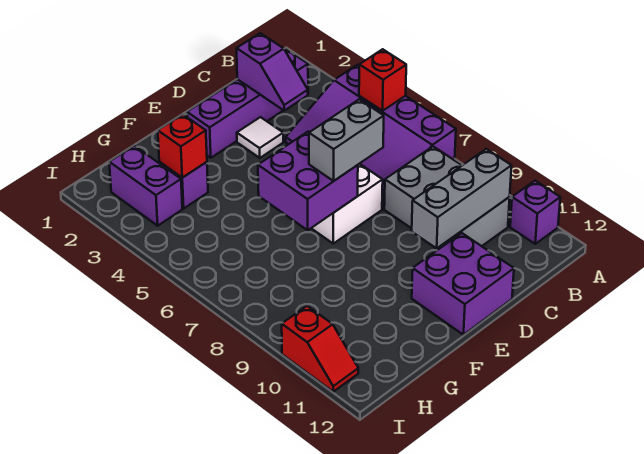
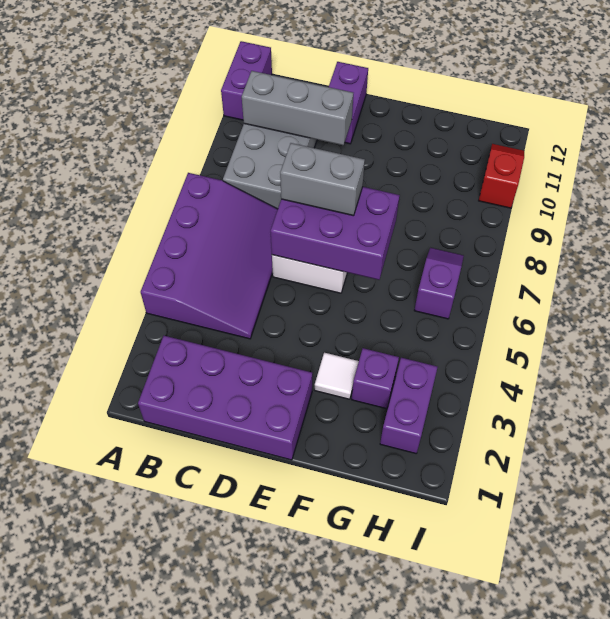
red 1x1 brick [359,49,406,111] -> none
purple 1x1 brick [510,181,560,244] -> purple 1x2 brick [221,41,272,120]
purple 1x4 brick [187,49,308,158] -> purple 2x4 brick [138,336,312,460]
purple 1x2 slope [237,33,308,110] -> purple 1x2 slope moved to [414,248,464,319]
white 1x1 tile [237,117,283,158] -> white 1x1 tile moved to [314,353,359,399]
purple 2x2 brick [412,233,514,335] -> purple 1x2 brick [329,62,368,144]
purple 2x2 brick [258,131,358,230] -> purple 2x3 brick [271,187,400,280]
red 1x1 brick [158,114,207,178] -> none

